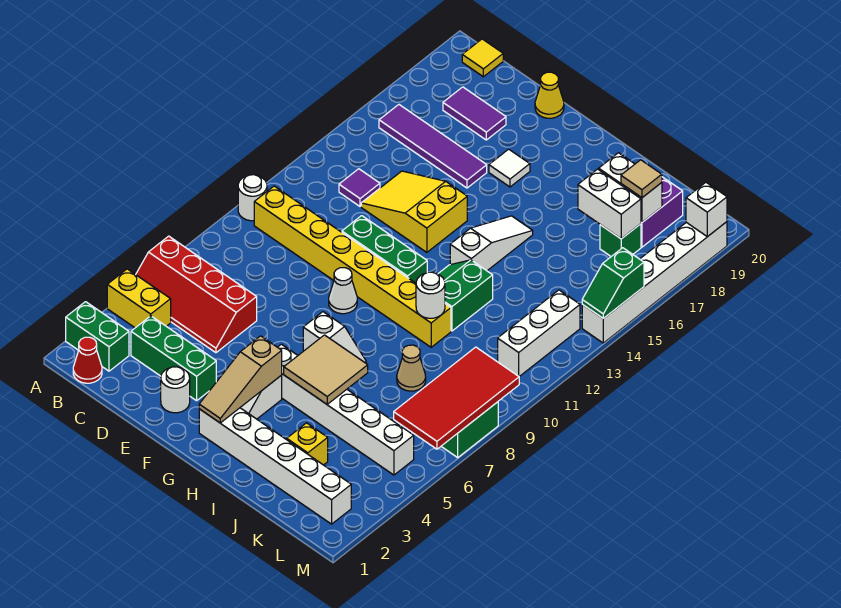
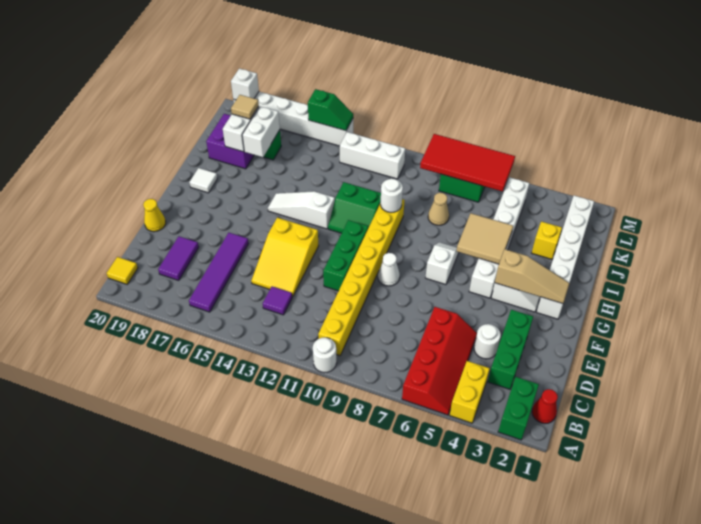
white 1x1 round brick [161,367,190,413] -> white 1x1 round brick moved to [474,324,501,359]
white 1x1 tile [489,149,530,187] -> white 1x1 tile moved to [189,168,217,193]

